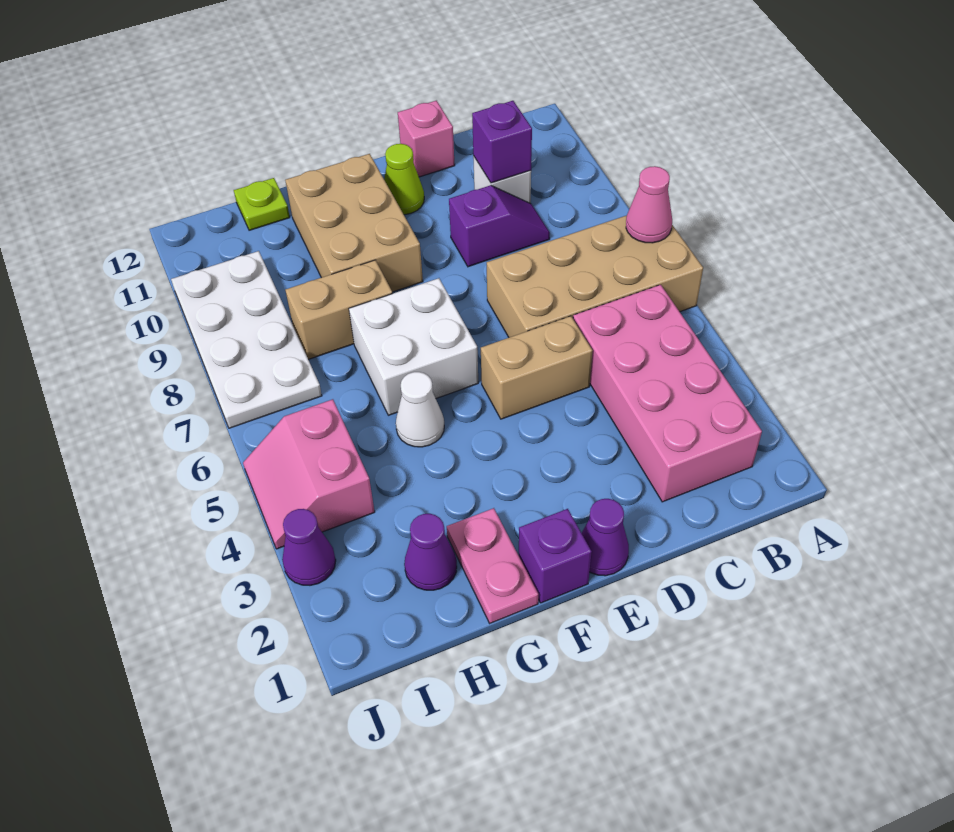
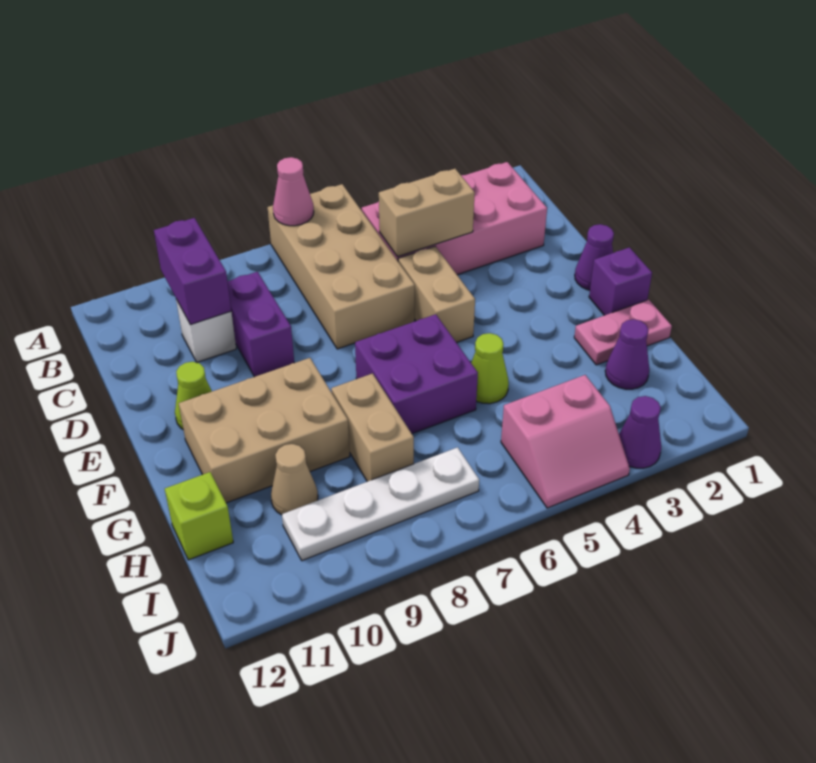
none -> tan 1x2 brick [379,169,475,257]
purple 1x2 slope [449,185,550,267] -> purple 1x2 brick [227,272,294,377]
purple 1x1 brick [472,101,532,183] -> purple 1x2 brick [154,218,231,325]
pink 1x1 brick [398,101,455,177] -> none
white 2x2 brick [349,278,478,415] -> purple 2x2 brick [355,314,478,434]
white 1x1 cone [396,372,444,447] -> lime 1x1 cone [471,333,509,404]
none -> tan 1x1 cone [271,444,318,515]
lime 1x1 plate [234,178,290,230] -> lime 1x1 brick [165,472,233,560]
white 2x4 plate [171,251,322,428] -> white 1x4 plate [282,447,479,561]

